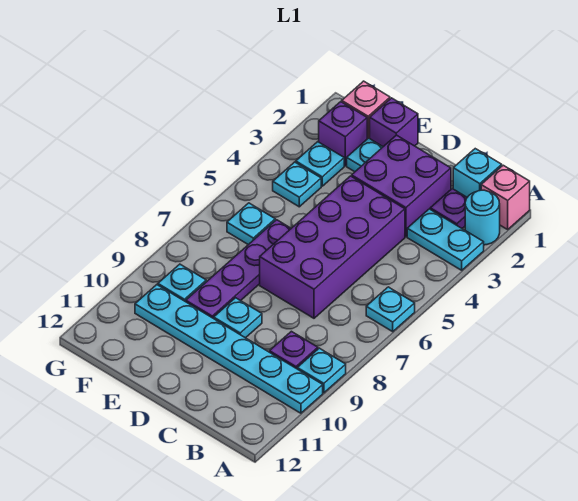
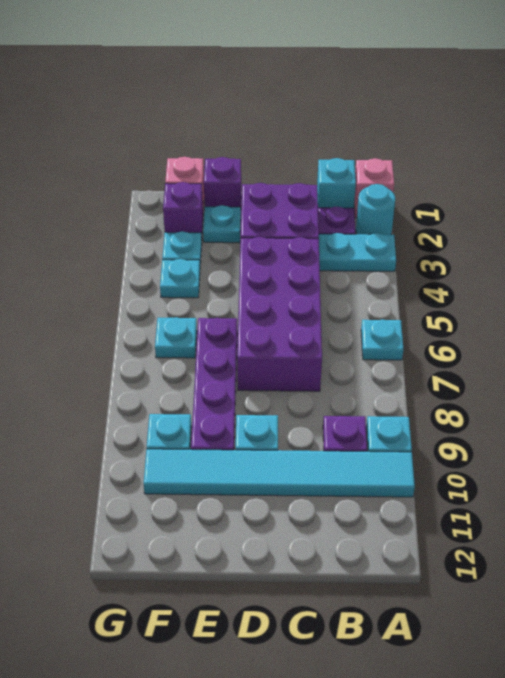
cyan 1x6 plate [135,285,323,413] -> cyan 1x6 tile [144,449,415,497]

